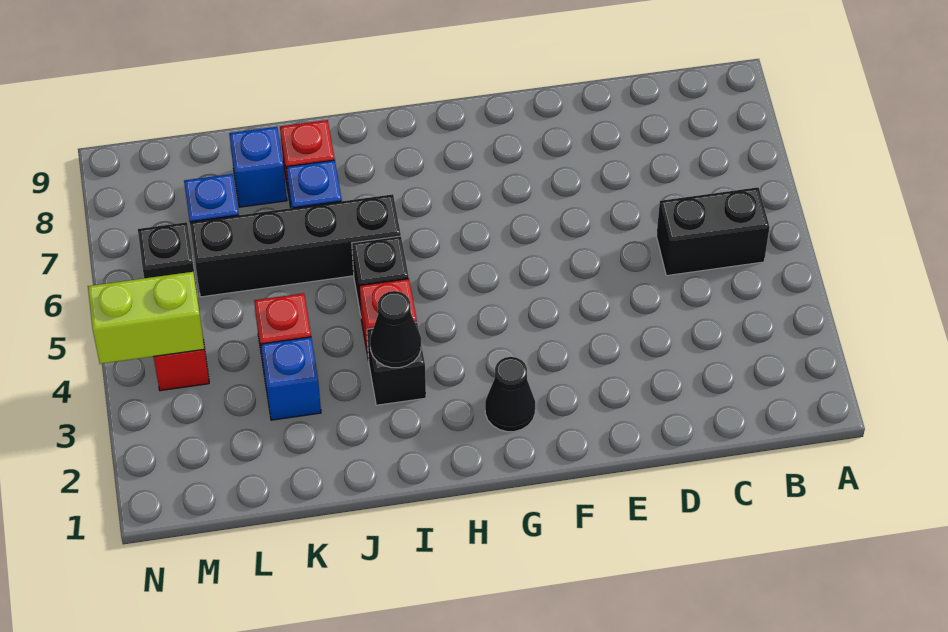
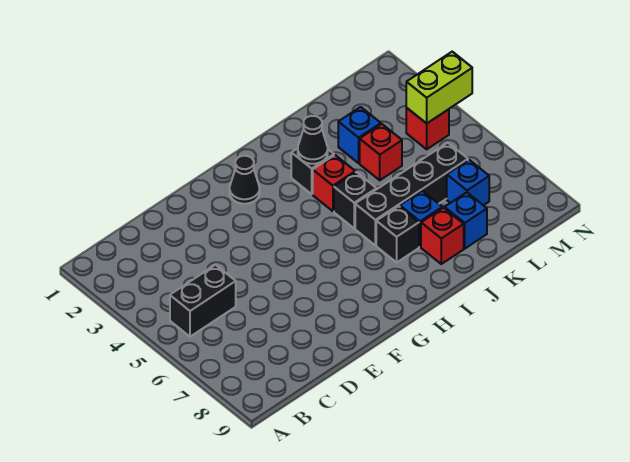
black 1x1 brick [138,222,198,297] -> black 1x1 brick moved to [376,206,419,262]

